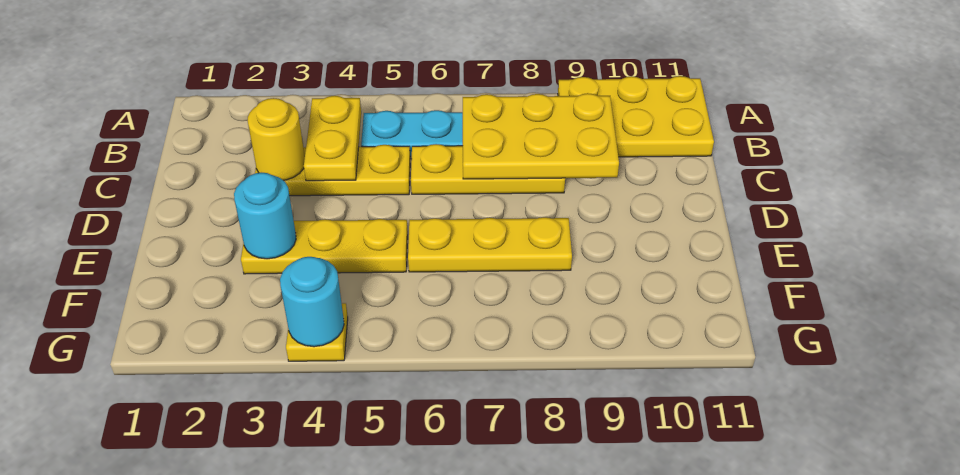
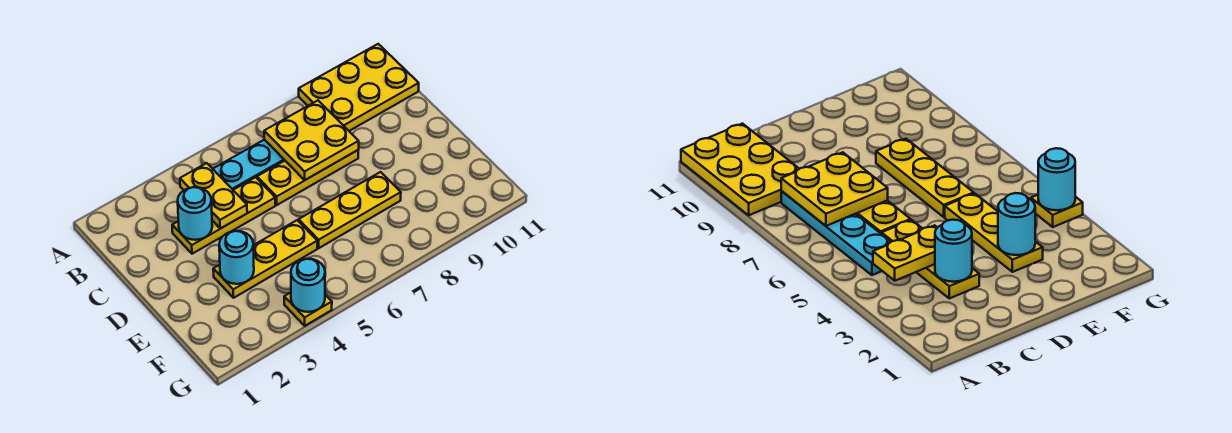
yellow 2x3 plate [463,93,619,179] -> yellow 2x2 plate [264,101,359,180]
yellow 1x1 round brick [248,98,305,180] -> cyan 1x1 round brick [178,187,212,240]

